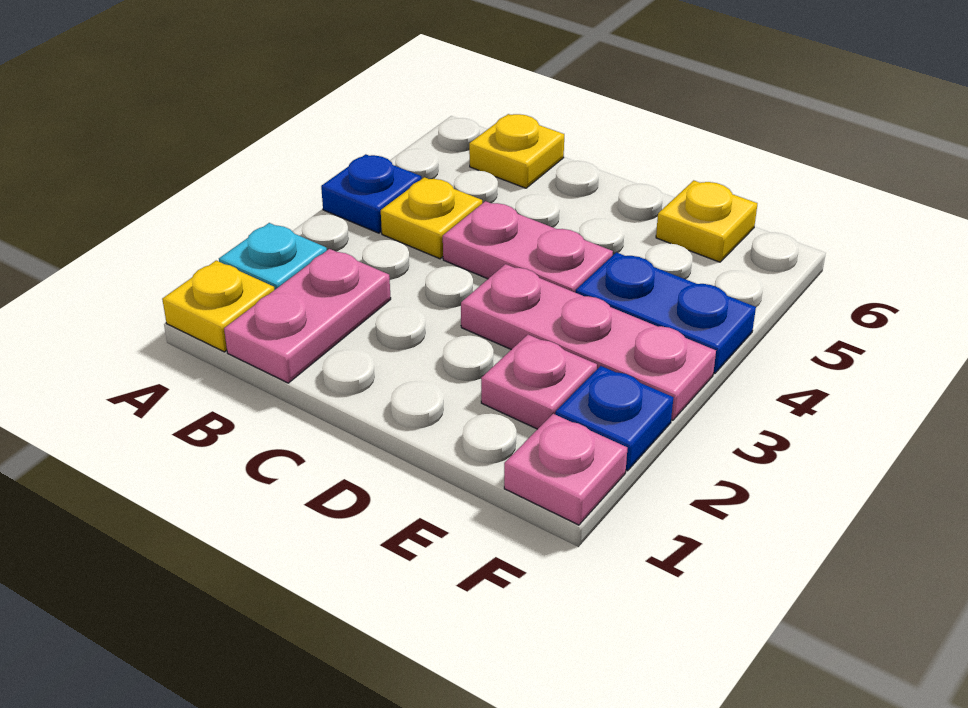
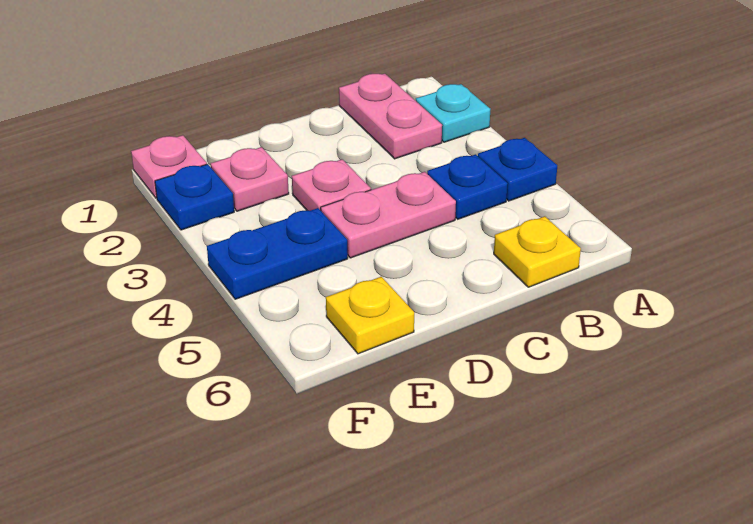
yellow 1x1 plate [162,261,274,352] -> none
yellow 1x1 plate [381,177,482,259] -> blue 1x1 plate [427,154,508,219]
pink 1x3 plate [461,264,716,420] -> pink 1x1 plate [292,159,371,211]

